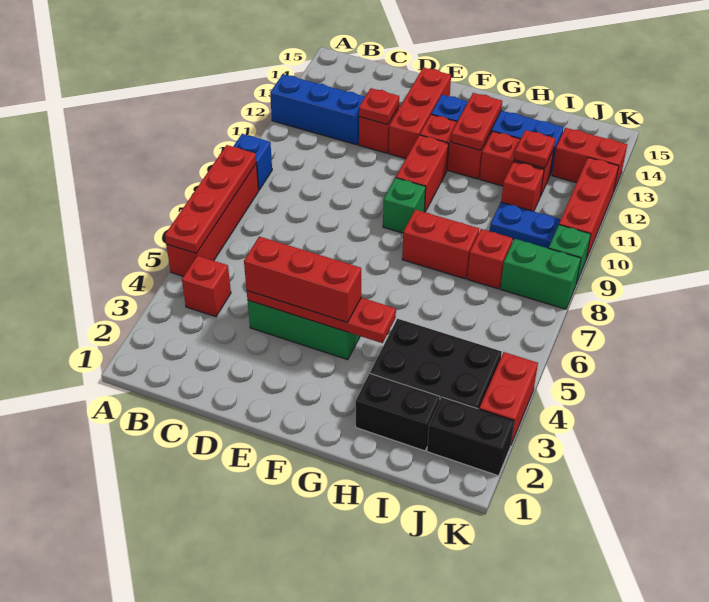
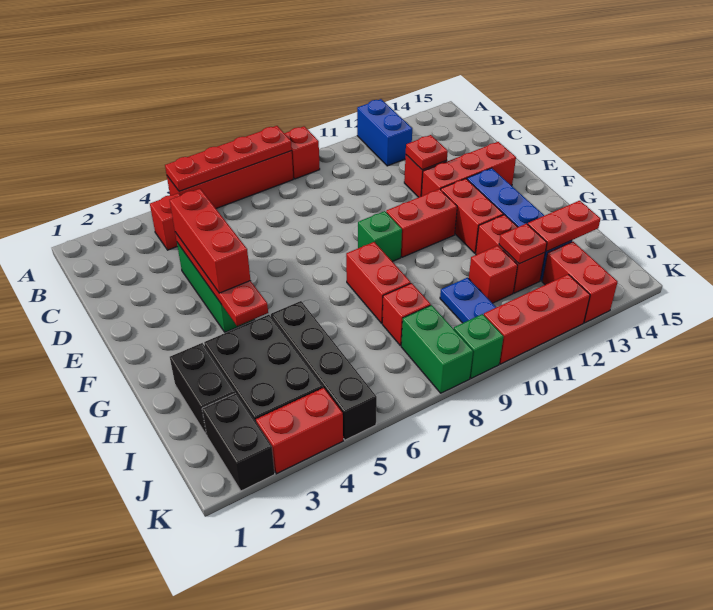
blue 1x1 brick [233,134,272,190] -> red 1x1 brick [284,126,320,179]
blue 1x3 brick [270,74,365,145] -> blue 1x2 brick [357,99,412,166]
red 1x2 plate [451,93,502,150] -> red 1x2 plate moved to [528,201,600,252]
none -> black 1x4 brick [271,301,377,440]

